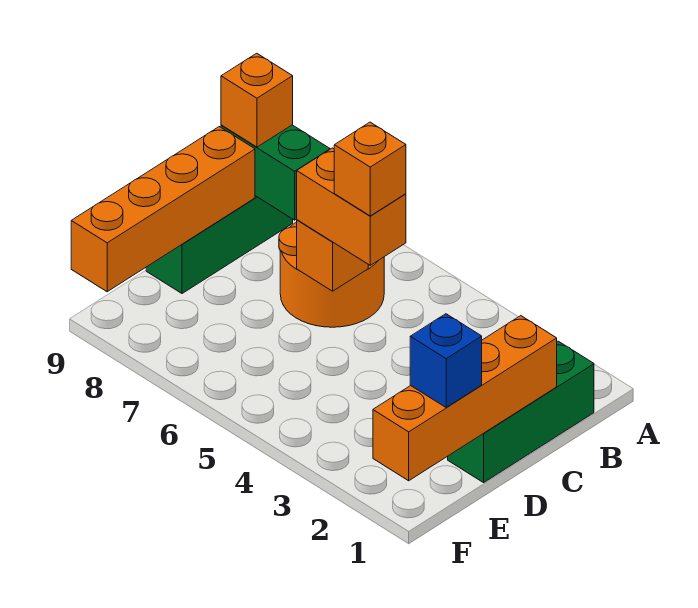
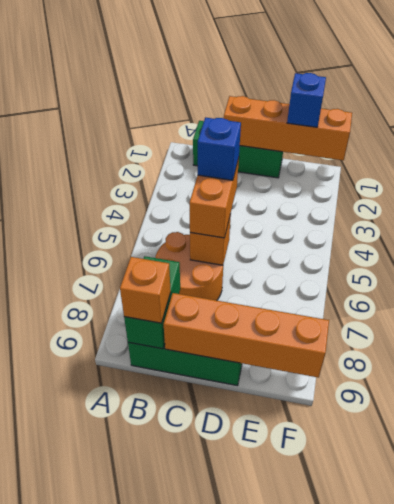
orange 1x1 brick [334,122,406,216] -> blue 1x1 brick [198,117,241,180]

